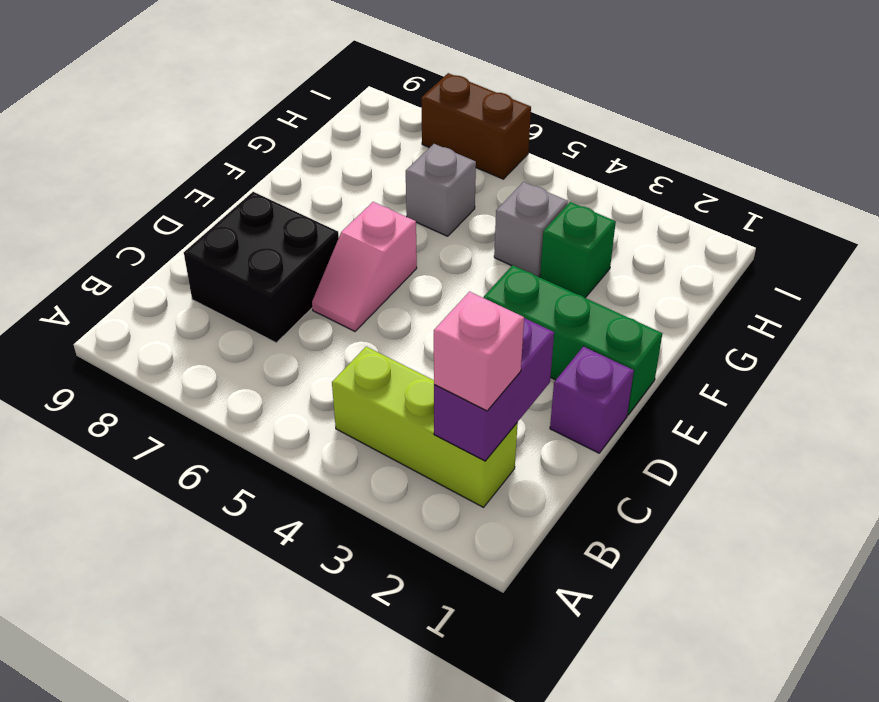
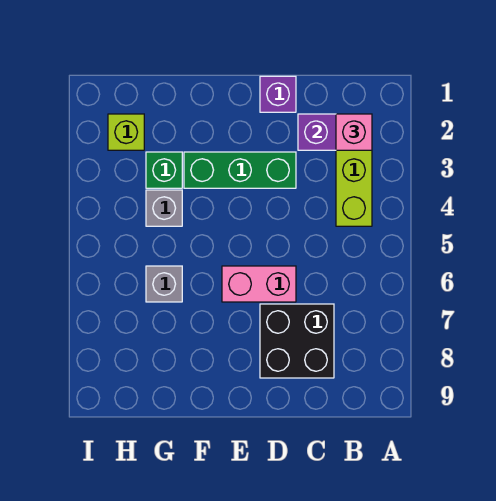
pink 1x2 slope [312,202,417,331] -> pink 1x2 brick [222,266,296,302]
green 1x3 brick [483,265,662,415] -> green 1x3 brick turned to [184,152,296,188]
none -> lime 1x1 brick [108,114,144,150]
brown 1x2 brick [421,73,531,179] -> none

